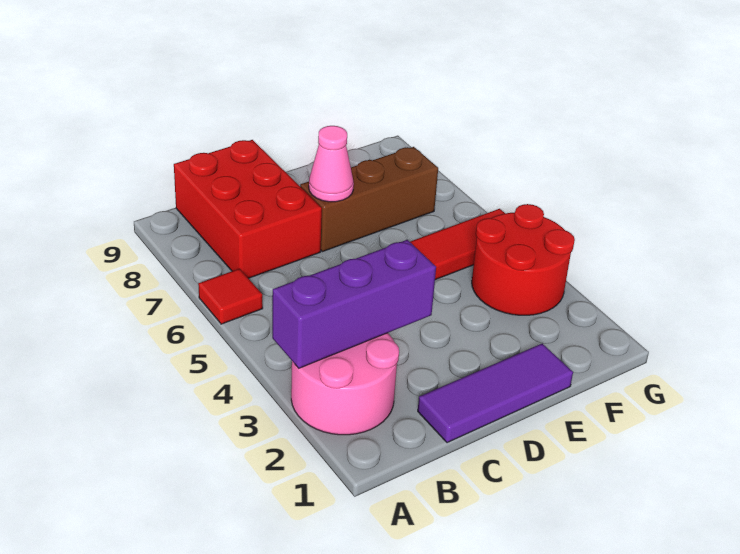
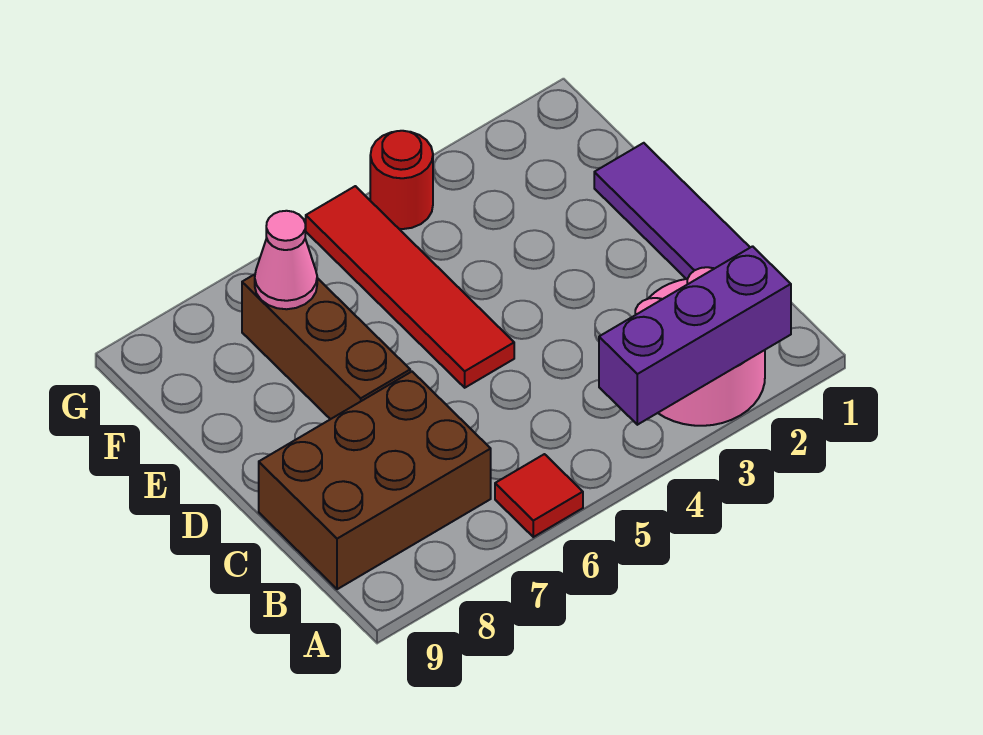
purple 1x3 brick [272,240,436,368] -> purple 1x3 brick turned to [599,246,791,425]
red 2x3 brick [174,140,322,278] -> brown 2x3 brick [259,372,491,589]
pink 1x1 cone [309,126,354,202] -> pink 1x1 cone moved to [255,211,317,309]
red 2x2 round brick [472,204,575,315] -> red 1x1 round brick [370,131,433,229]

